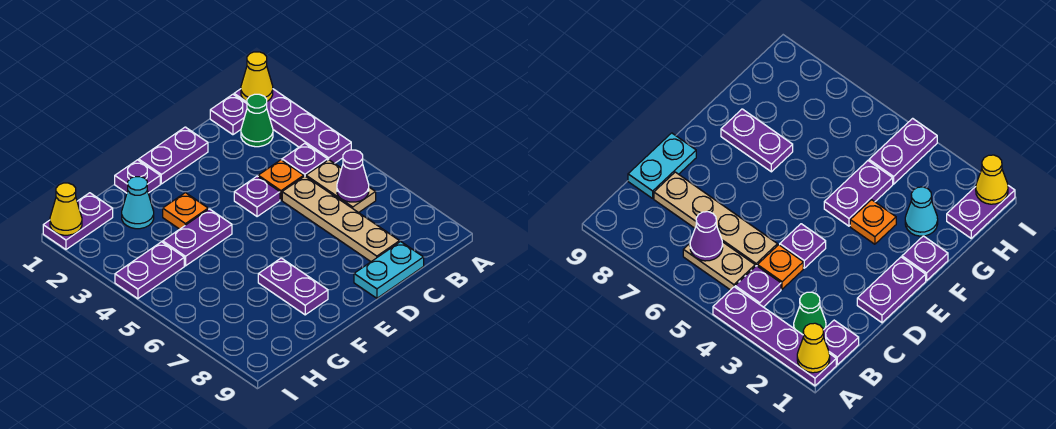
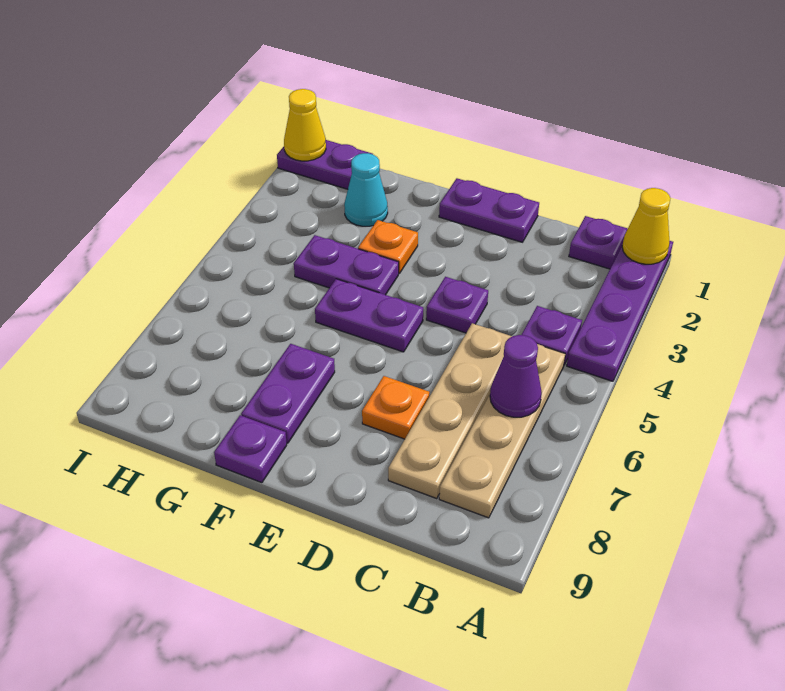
green 1x1 cone [241,94,273,147] -> none
tan 1x2 plate [306,160,376,213] -> tan 1x4 plate [439,344,565,518]
orange 1x1 plate [258,160,304,200] -> orange 1x1 plate moved to [362,376,430,439]
cyan 1x2 plate [354,242,424,298] -> none
purple 1x1 plate [115,160,160,193] -> purple 1x1 plate moved to [214,415,287,483]
purple 1x2 plate [115,242,184,299] -> purple 1x2 plate moved to [315,279,423,352]

